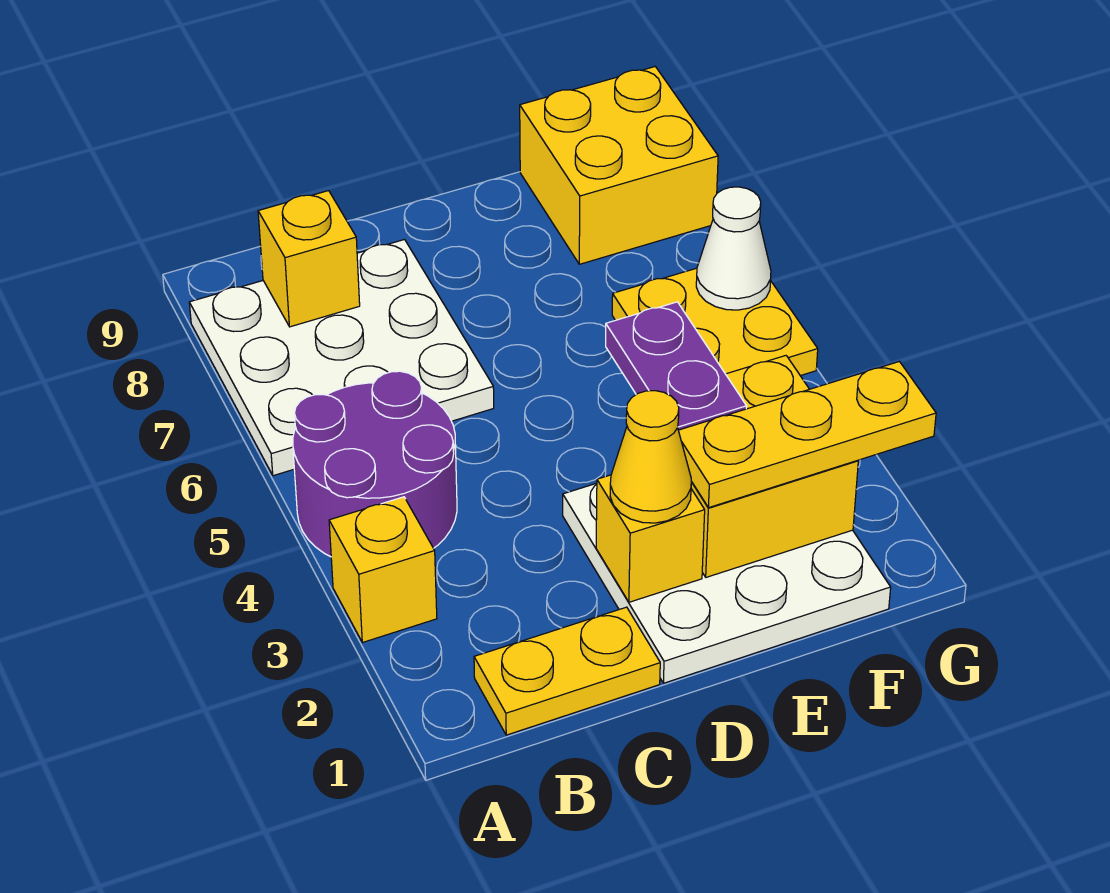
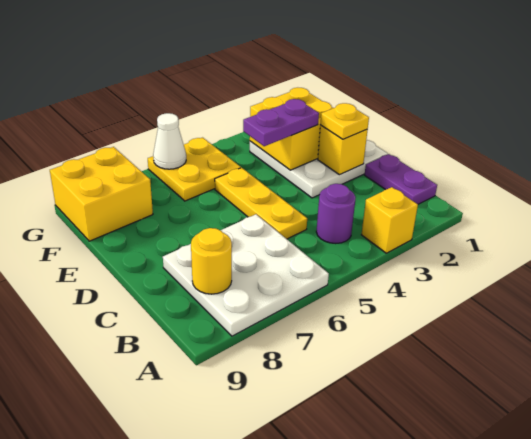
purple 2x2 round brick [293,371,457,557] -> purple 1x1 round brick [316,184,356,244]
yellow 1x2 plate [474,607,660,735] -> purple 1x2 plate [365,154,437,204]
yellow 1x1 brick [258,191,360,327] -> yellow 1x1 round brick [191,228,232,294]
yellow 1x1 cone [610,391,691,523] -> yellow 1x1 plate [320,103,369,139]
yellow 1x3 plate [678,362,936,508] -> yellow 1x3 plate moved to [215,168,307,239]

